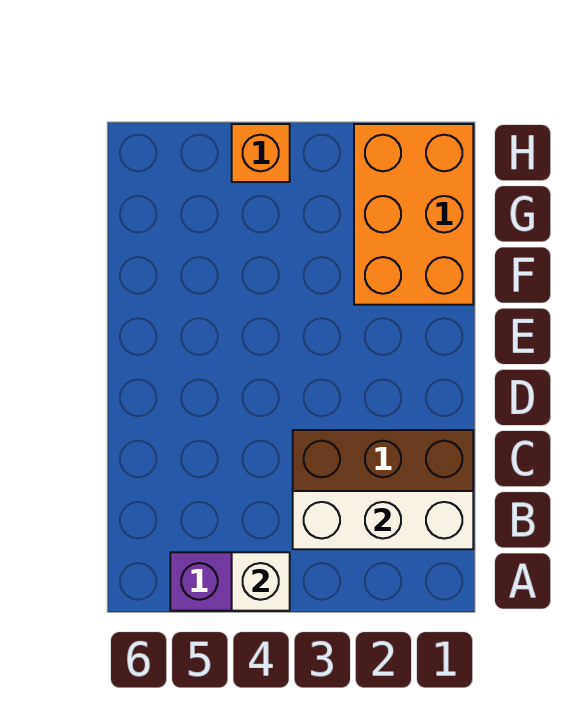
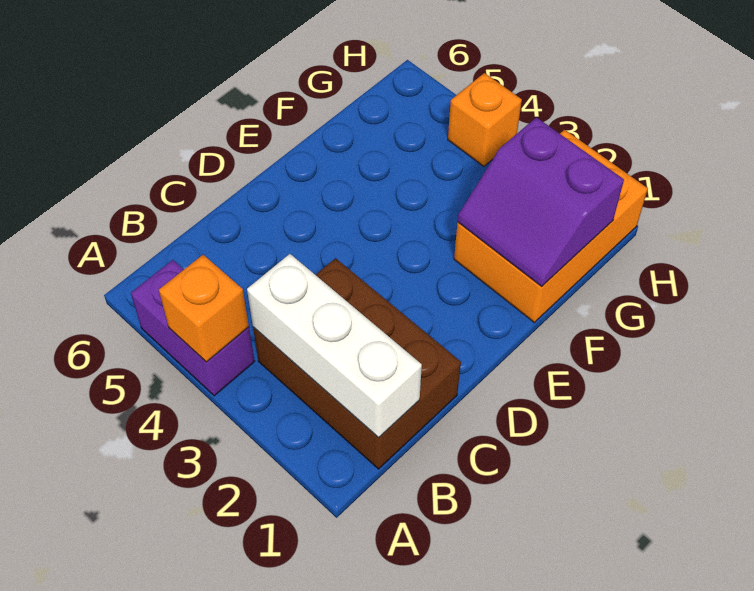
white 1x1 brick [232,552,290,611] -> orange 1x1 brick [159,255,249,362]
none -> purple 2x2 slope [458,117,624,287]

